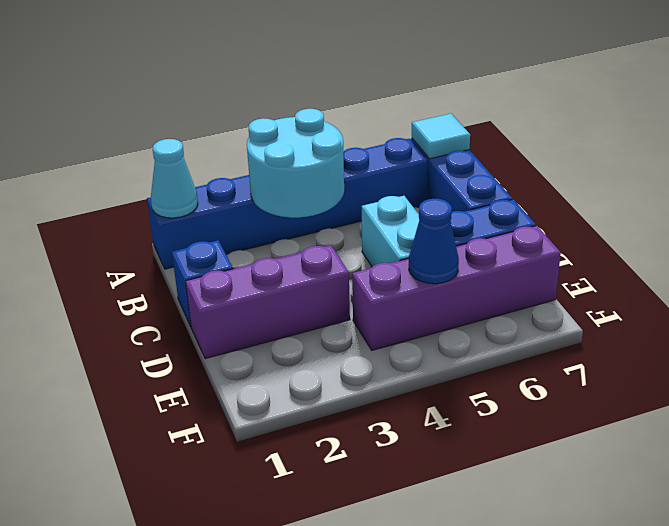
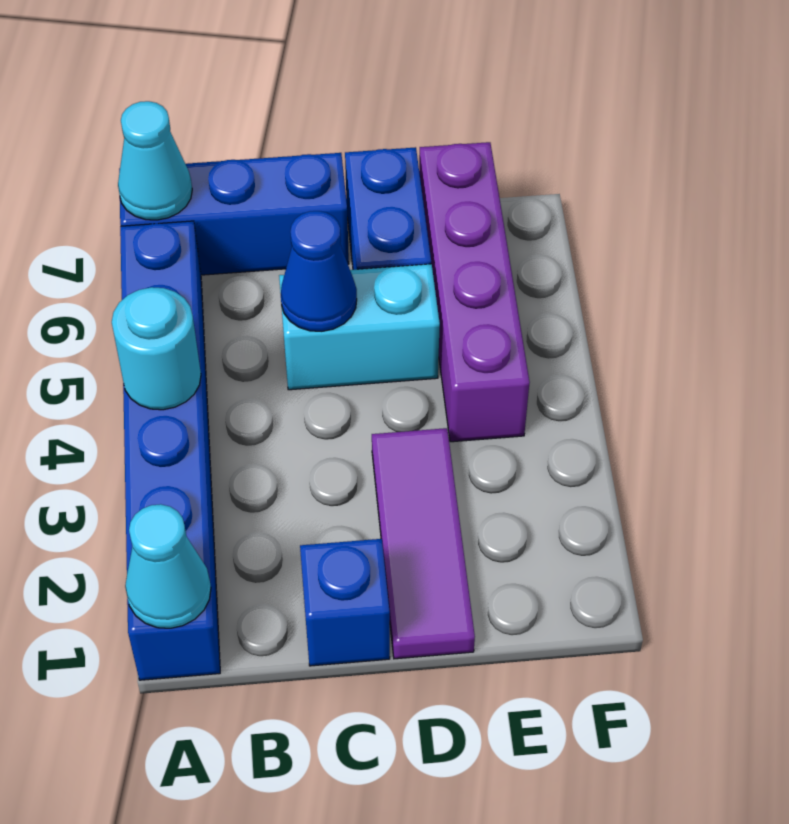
cyan 2x2 round brick [247,109,344,218] -> cyan 1x1 round brick [112,287,201,410]
cyan 1x1 tile [412,114,470,159] -> cyan 1x1 cone [118,101,192,220]
purple 1x3 brick [186,245,350,359] -> purple 1x3 tile [372,428,475,659]
blue 1x1 cone [409,199,459,284] -> blue 1x1 cone moved to [281,211,357,331]

